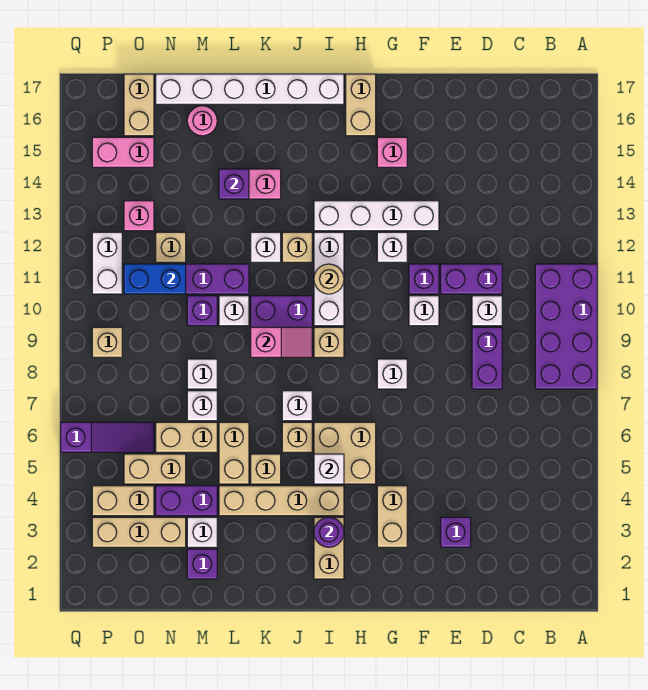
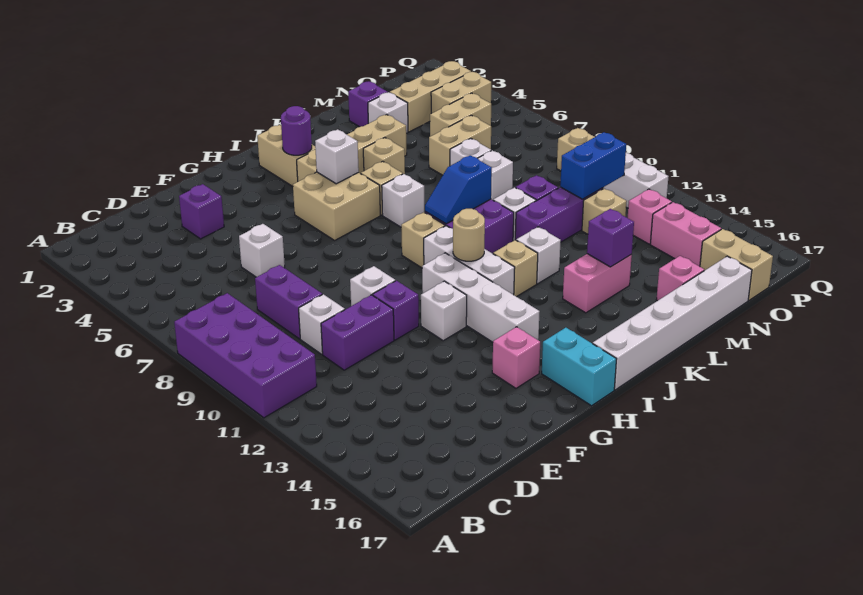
white 1x4 brick [314,201,439,231] -> white 1x4 brick turned to [422,253,540,342]
tan 1x2 brick [377,486,407,547] -> none
white 1x1 brick [377,359,407,389] -> white 1x1 brick moved to [239,224,285,277]
tan 1x2 brick [346,74,376,136] -> cyan 1x2 brick [542,328,616,406]
pink 1x2 slope [251,327,312,357] -> blue 1x2 slope [425,155,492,224]
tan 1x2 brick [219,422,249,484] -> none
purple 1x2 brick [156,486,217,516] -> none
pink 1x1 round brick [187,106,217,136] -> pink 1x1 brick [656,256,704,301]
purple 1x3 slope [61,422,154,452] -> none
pink 1x2 brick [92,137,154,167] -> pink 1x2 brick turned to [650,202,721,267]

